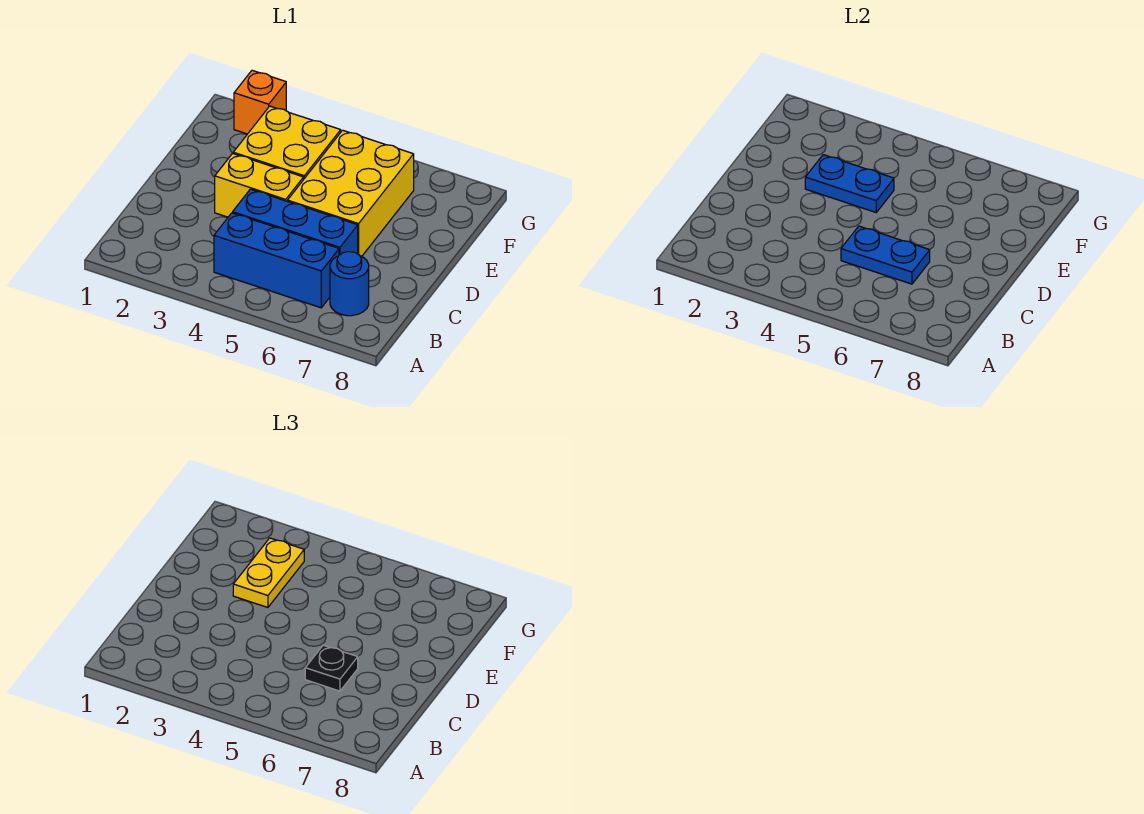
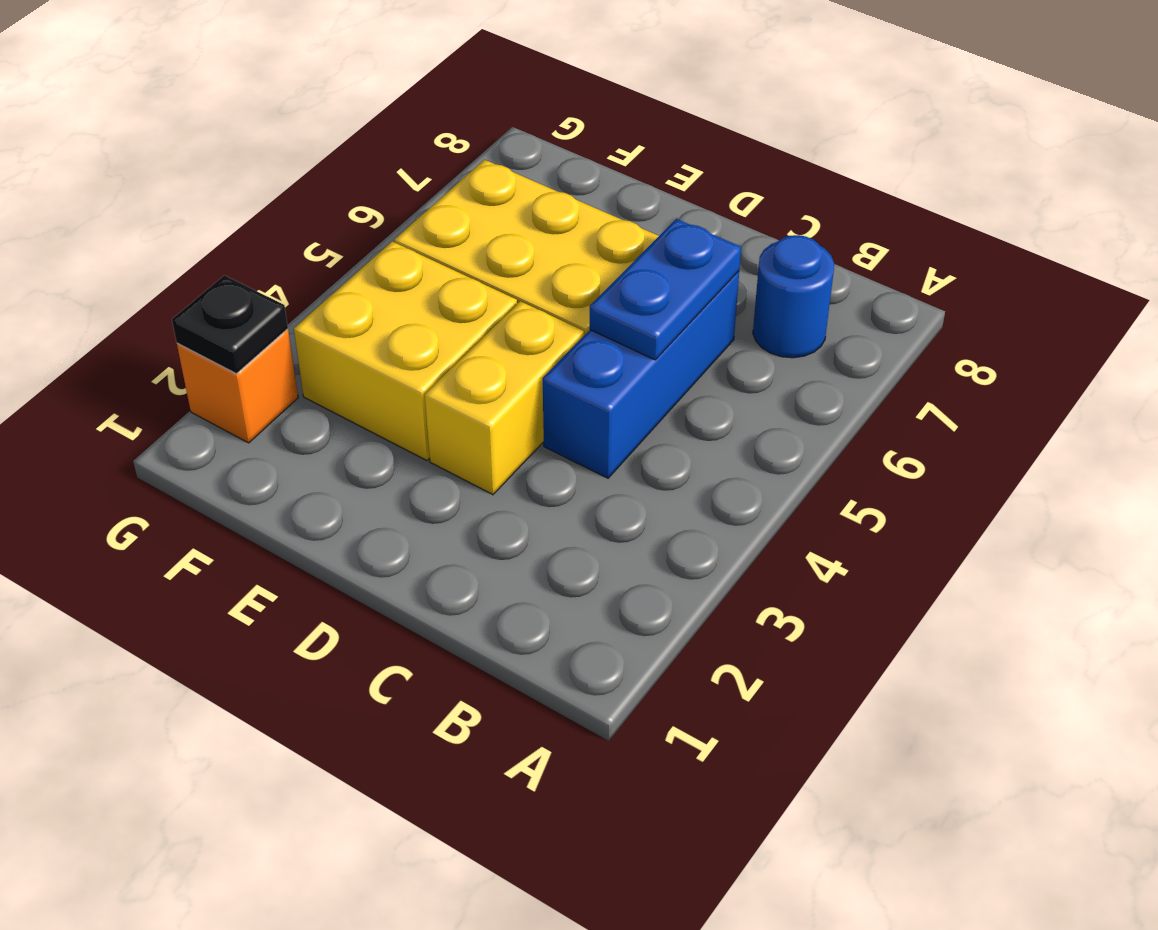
blue 1x3 brick [214,213,339,308] -> none
black 1x1 plate [305,645,358,691] -> black 1x1 plate moved to [172,275,288,374]
blue 1x2 plate [805,155,894,212] -> none
yellow 1x2 plate [233,538,304,607] -> none

